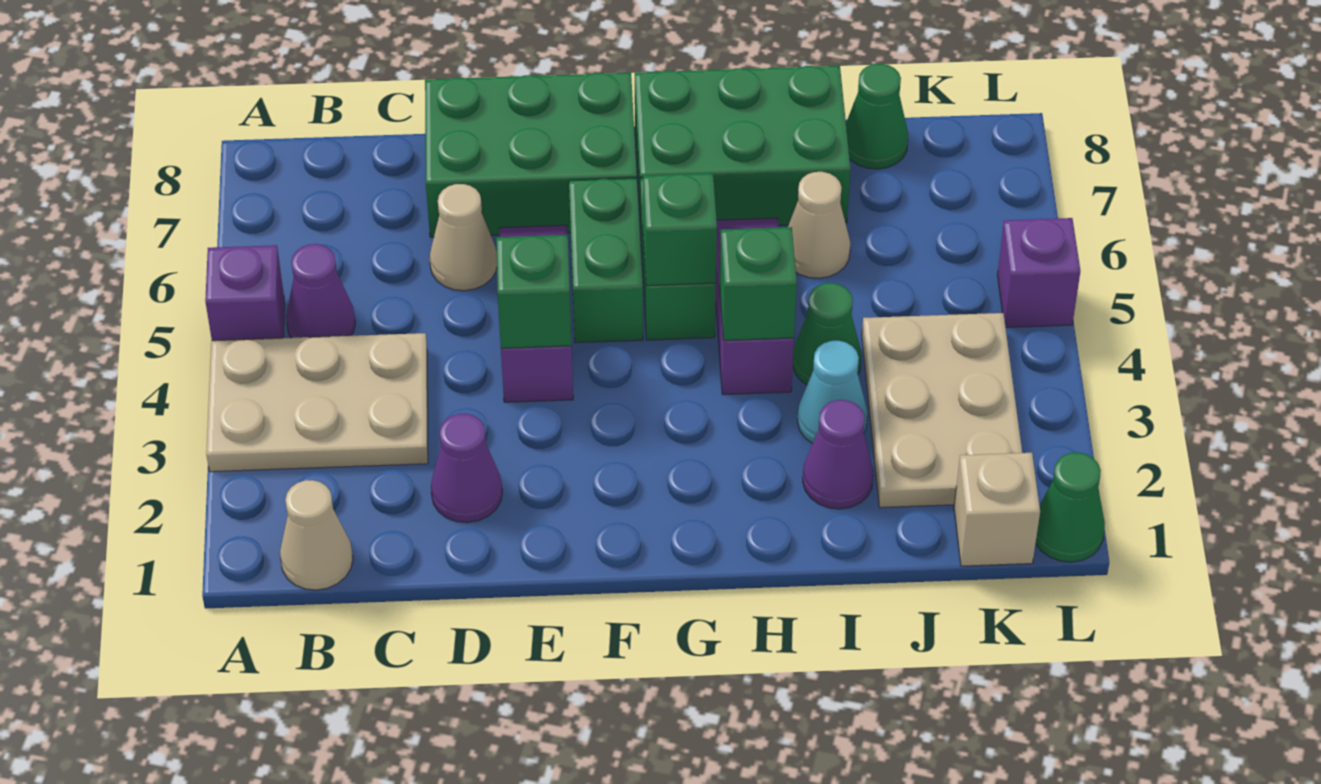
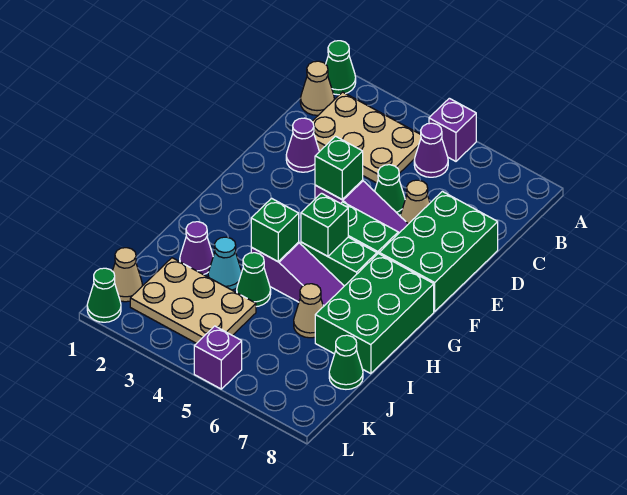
none -> green 1x1 cone [326,41,356,95]
tan 2x3 plate [206,333,428,472] -> tan 2x3 plate turned to [312,92,421,183]
none -> green 1x1 cone [375,165,405,216]
tan 1x1 brick [954,453,1040,566] -> tan 1x1 cone [113,248,142,302]

